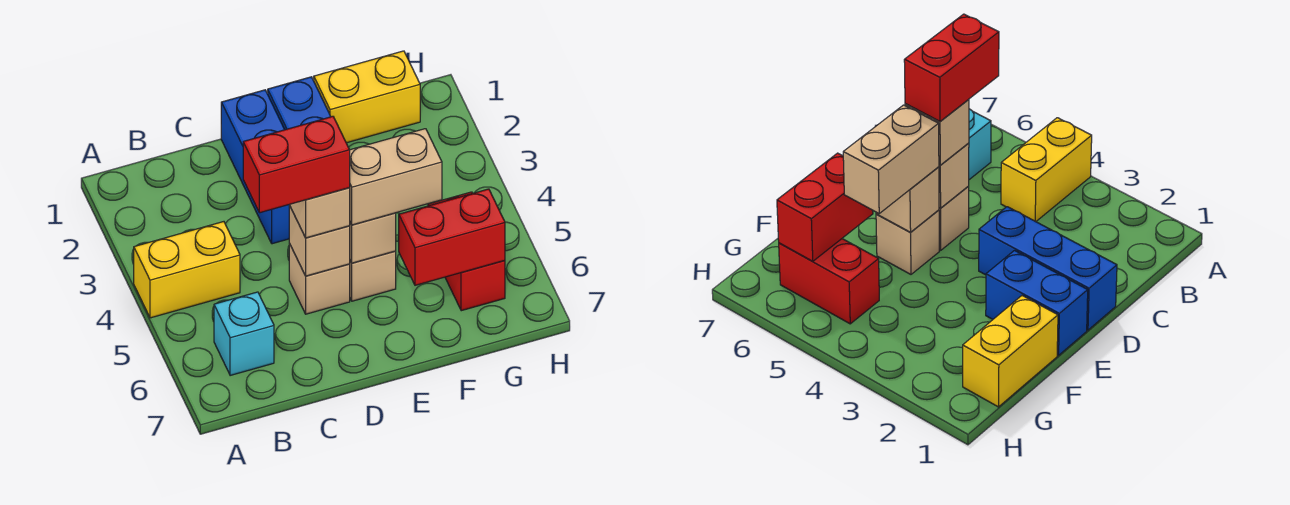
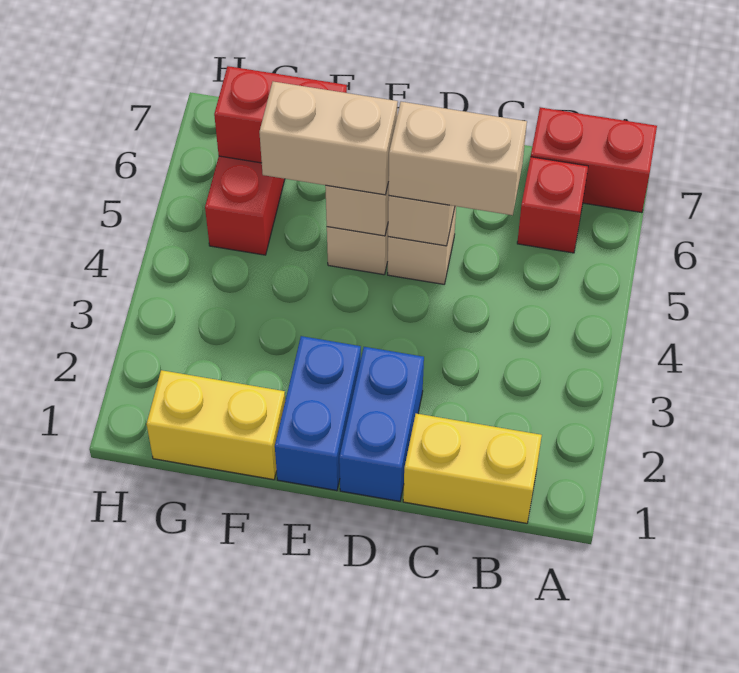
yellow 1x2 brick [134,222,240,318] -> yellow 1x2 brick moved to [403,414,542,523]
cyan 1x1 brick [214,292,274,376] -> red 1x1 brick [517,157,588,253]
red 1x2 brick [243,116,350,213] -> red 1x2 brick moved to [531,107,657,213]
blue 1x3 brick [221,90,289,244] -> blue 1x2 brick [339,347,424,501]
tan 1x1 brick [290,188,350,238] -> tan 1x2 brick [389,102,527,215]

